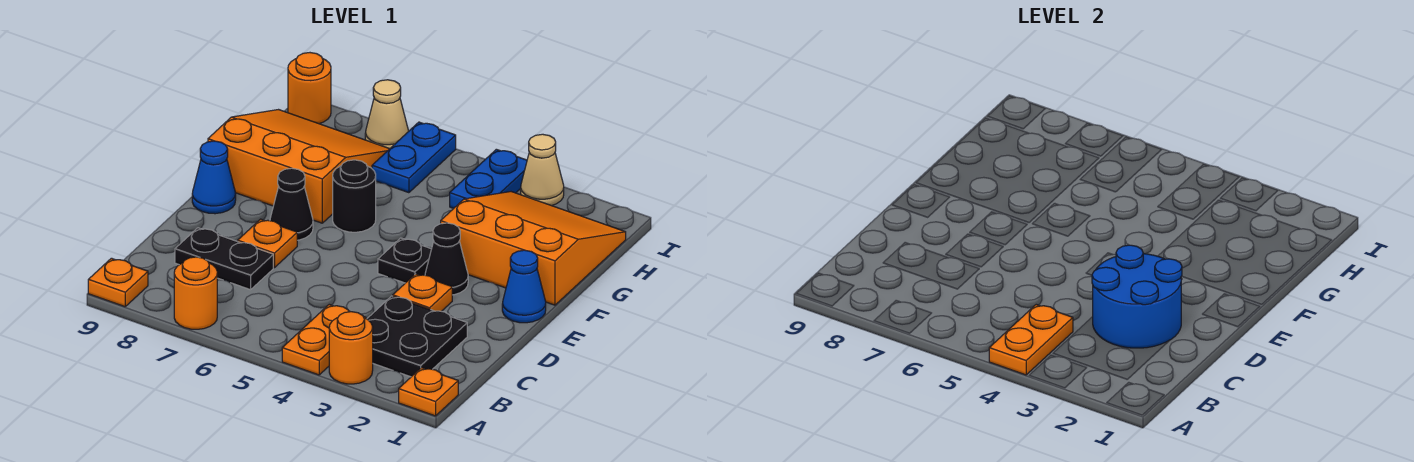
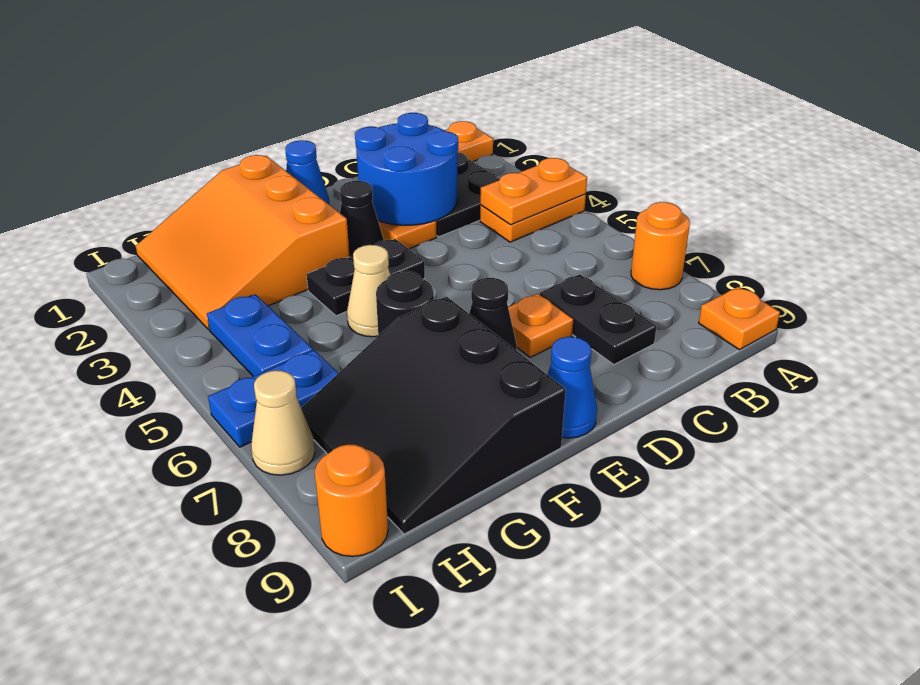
orange 1x1 round brick [329,312,373,384] -> none
black 1x1 plate [378,238,431,283] -> black 1x2 plate [307,239,425,316]
orange 3x3 slope [208,110,389,223] -> black 3x3 slope [301,296,566,534]
blue 1x2 plate [450,149,527,208] -> blue 1x2 plate turned to [207,294,313,376]
tan 1x1 cone [521,134,564,206] -> tan 1x1 cone moved to [347,245,390,337]

